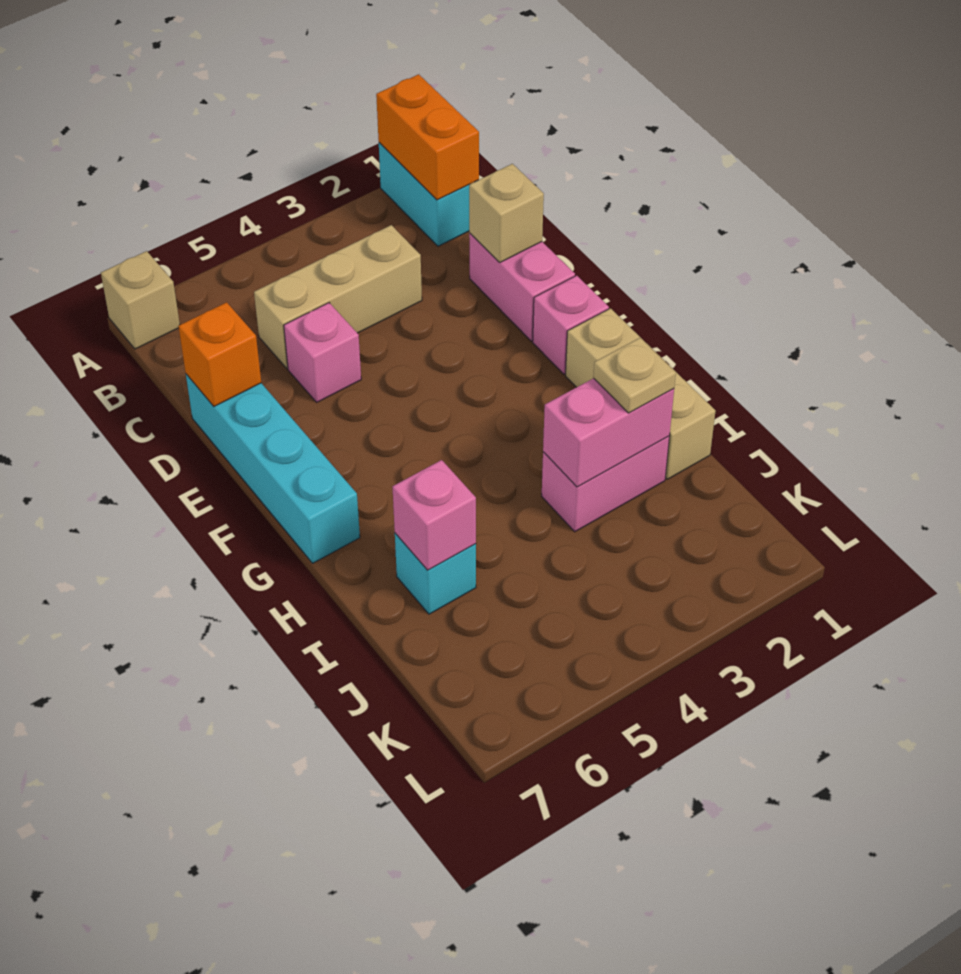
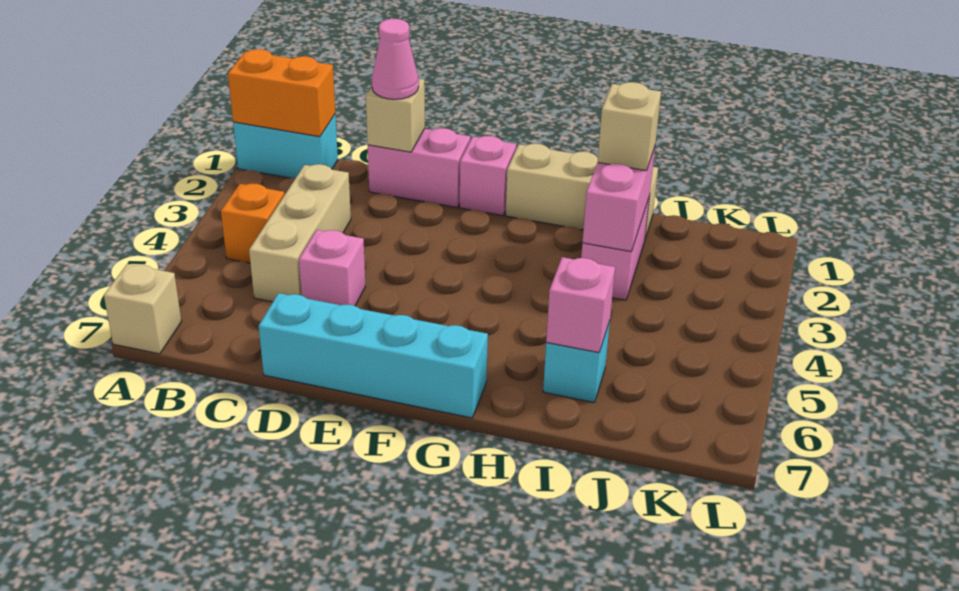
none -> pink 1x1 cone [372,19,419,99]
orange 1x1 brick [178,302,261,406] -> orange 1x1 brick moved to [221,184,285,263]
tan 1x1 plate [593,338,676,413] -> tan 1x1 brick [598,82,661,171]

